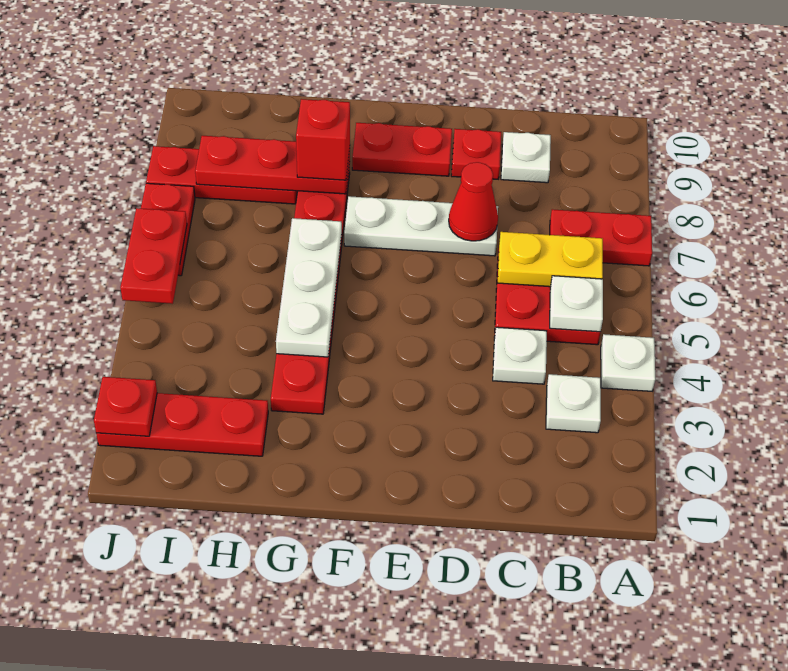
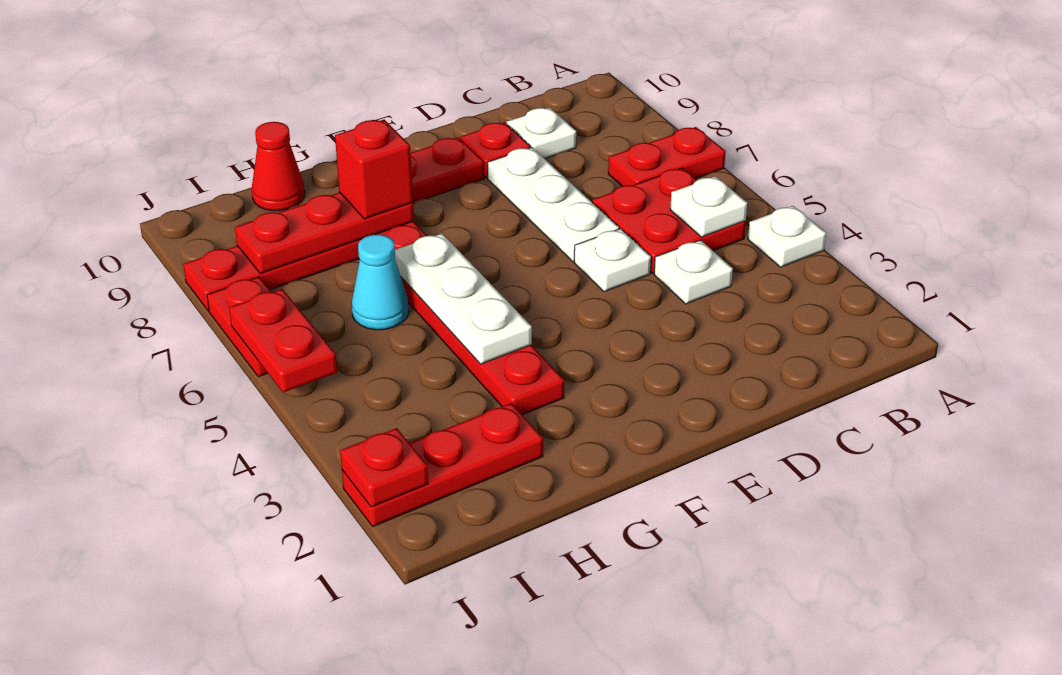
white 1x1 plate [546,374,601,433] -> white 1x1 plate moved to [574,229,651,292]
yellow 1x2 plate [498,232,603,287] -> none
white 1x3 plate [344,196,498,256] -> white 1x3 plate turned to [487,147,619,262]
red 1x1 cone [449,162,498,241] -> red 1x1 cone moved to [252,122,305,211]
none -> cyan 1x1 cone [352,234,409,330]

